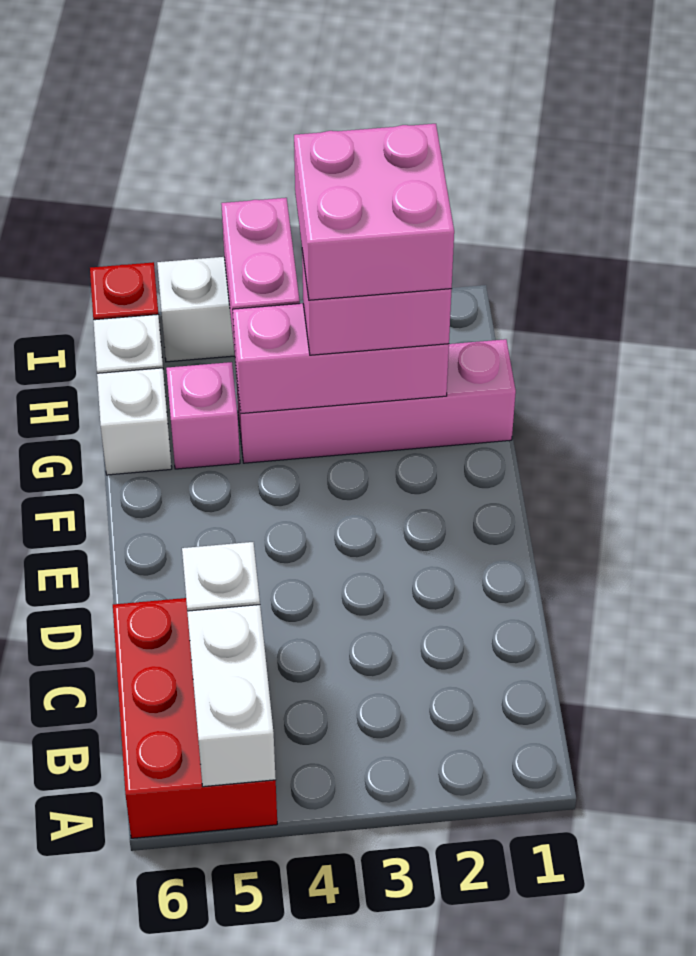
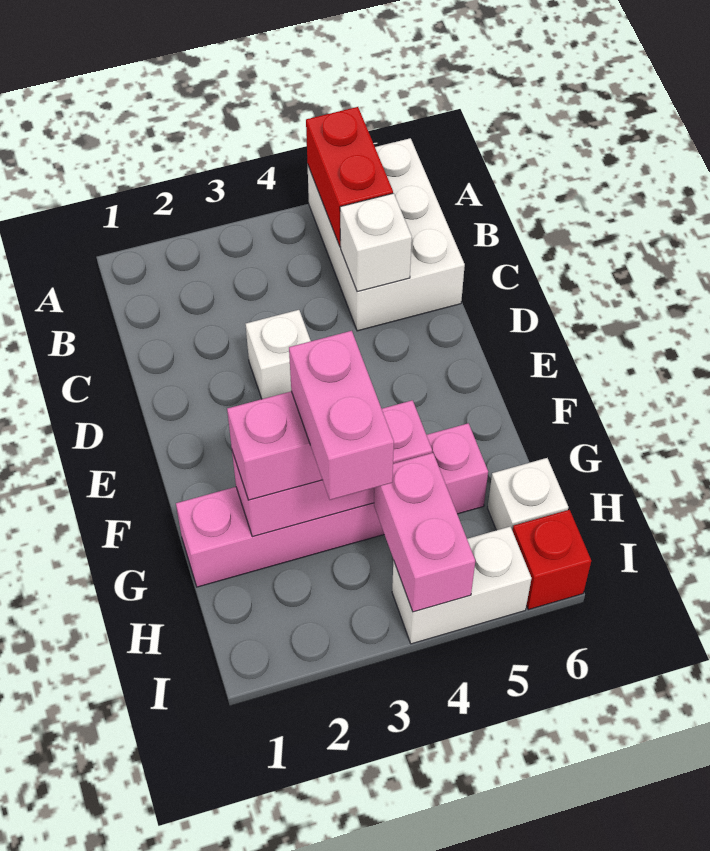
red 2x3 brick [113,598,277,838] -> white 2x3 brick [308,138,465,331]
white 1x2 brick [187,605,276,787] -> red 1x2 brick [306,107,393,247]
pink 2x2 brick [294,124,454,300] -> pink 1x2 brick [289,331,394,500]
white 1x1 brick [97,368,172,475] -> white 1x1 brick moved to [246,310,311,399]

